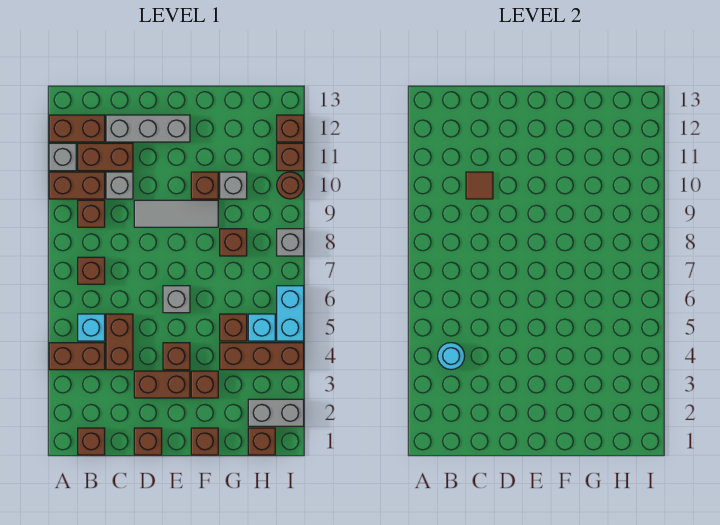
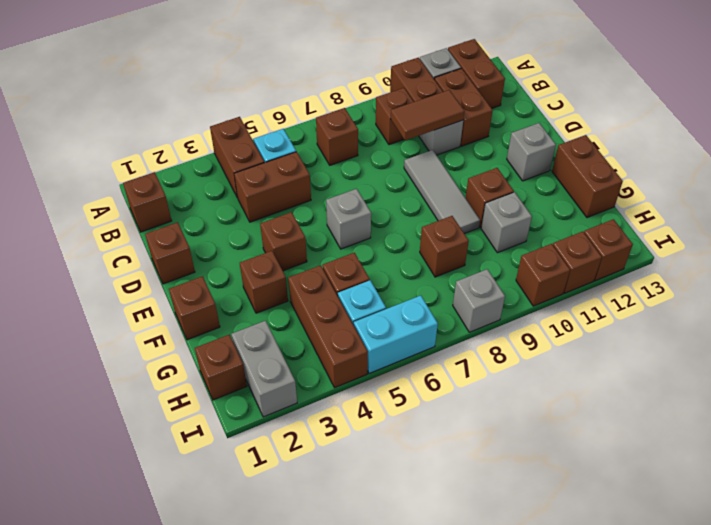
cyan 1x1 round brick [438,343,465,370] -> none
brown 1x1 tile [466,172,493,199] -> brown 1x2 tile [391,90,464,140]
grey 1x3 brick [106,115,190,142] -> grey 1x1 brick [507,123,556,181]
brown 1x2 brick [134,371,190,398] -> brown 1x2 brick moved to [552,135,623,218]
brown 1x1 round brick [277,172,304,199] -> brown 1x1 brick [516,244,570,306]

